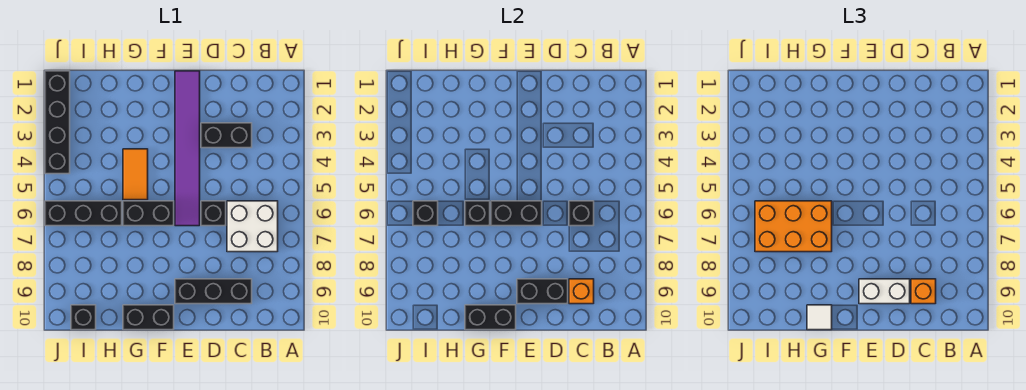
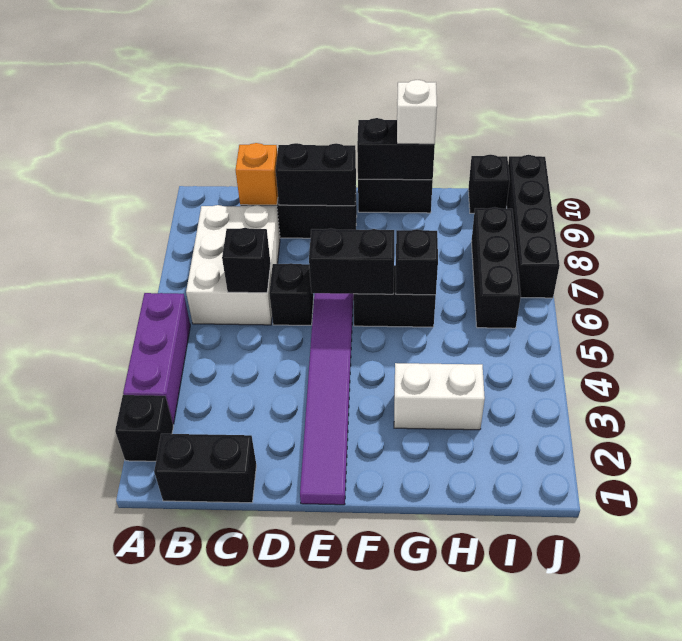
none -> purple 1x3 brick [123,293,190,424]
white 2x2 brick [227,201,278,252] -> white 2x3 brick [186,205,280,325]
black 1x2 brick [201,123,252,148] -> black 1x2 brick moved to [154,434,256,503]
orange 1x1 brick [911,279,936,304] -> none
white 1x2 brick [859,279,910,304] -> white 1x2 brick moved to [394,363,485,430]
orange 1x2 tile [123,149,148,200] -> none
orange 2x3 brick [755,201,832,252] -> none
white 1x1 tile [807,305,832,330] -> white 1x1 brick [397,80,437,144]
black 1x3 brick [45,201,122,226] -> black 1x3 brick turned to [471,207,521,328]
black 1x1 brick [413,201,438,226] -> black 1x1 brick moved to [115,395,173,461]
black 1x4 brick [45,71,70,174] -> black 1x4 brick moved to [506,155,560,298]

